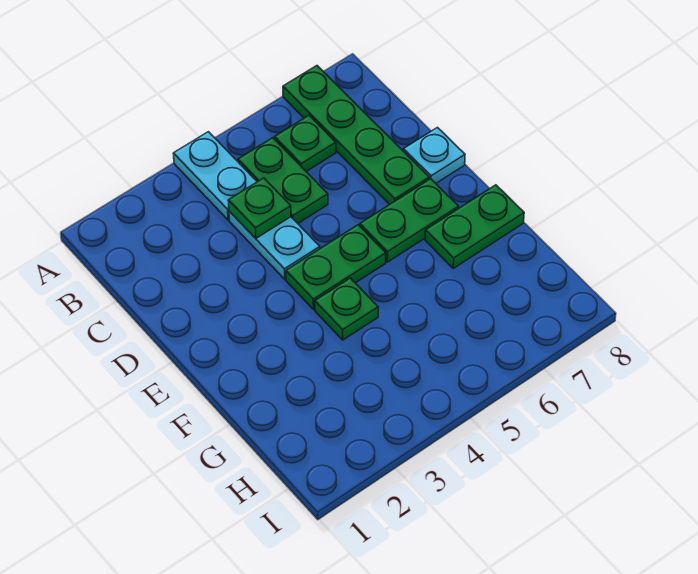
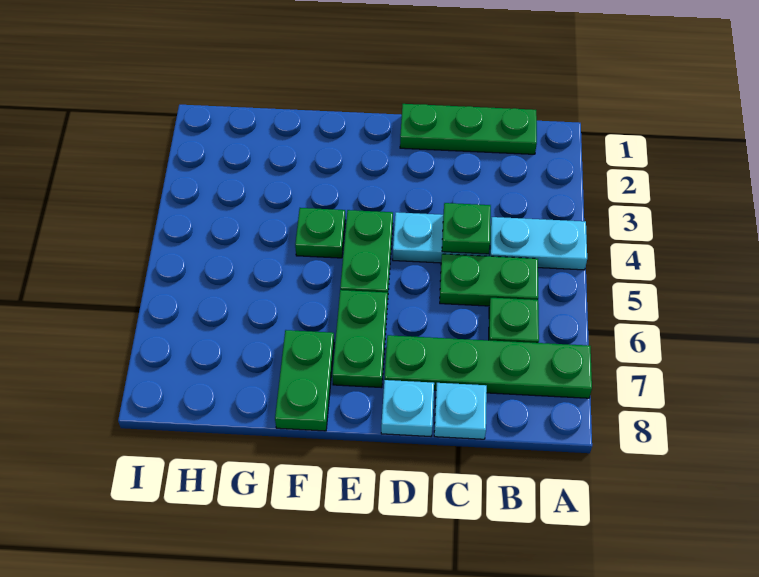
none -> green 1x3 plate [400,104,537,154]
none -> cyan 1x1 plate [434,383,487,439]

